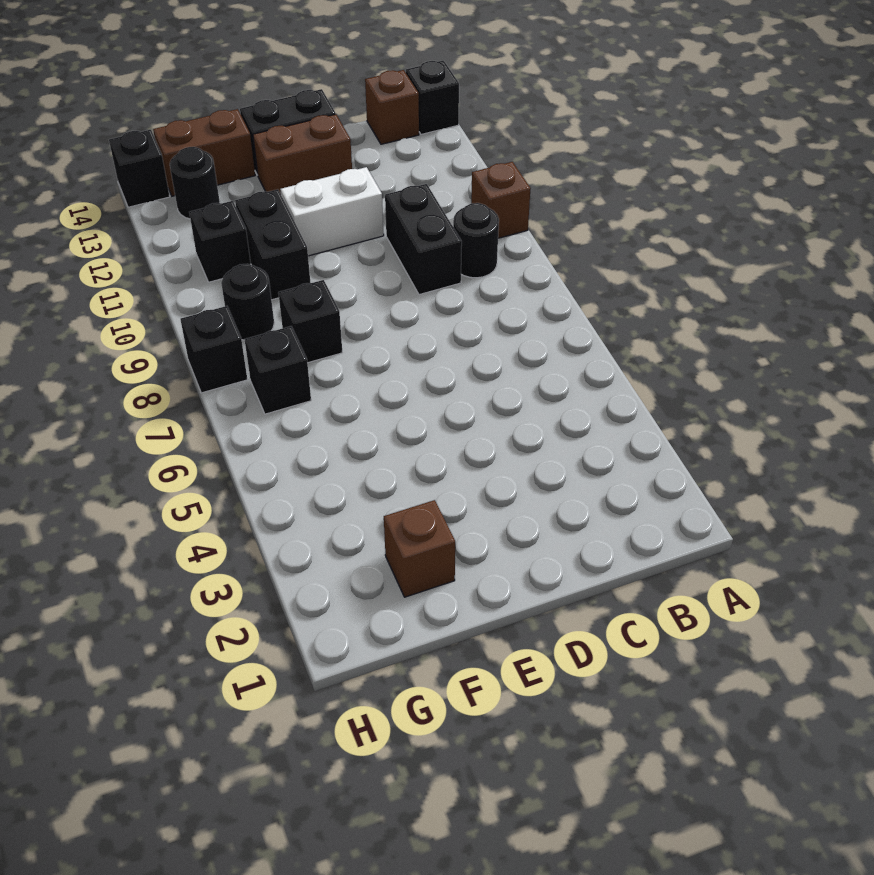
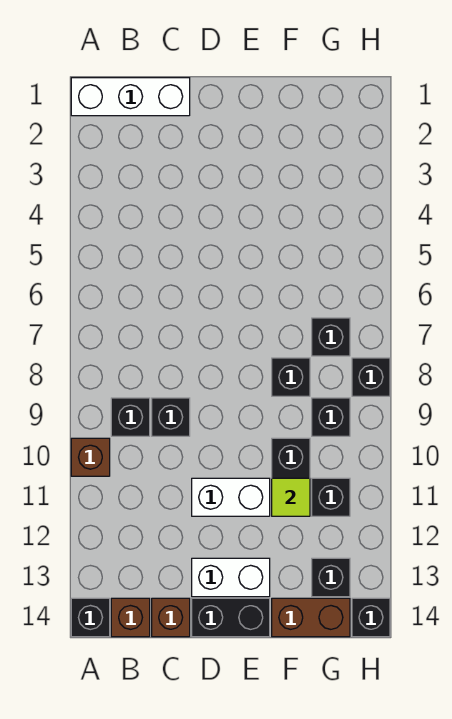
none -> white 1x3 brick [71,78,190,116]
black 1x1 round brick [453,203,499,278] -> black 1x1 brick [111,398,150,436]
black 1x2 brick [385,184,462,295] -> black 1x1 brick [152,398,190,436]
brown 1x2 brick [253,114,352,194] -> white 1x2 brick [192,558,270,597]
brown 1x1 brick [383,500,455,597] -> brown 1x1 brick moved to [152,598,190,637]
none -> lime 1x1 tile [272,478,310,516]
black 1x1 round brick [221,264,274,340] -> black 1x1 brick [312,398,350,436]
black 1x1 round brick [170,147,220,219] -> black 1x1 brick [312,558,350,597]

